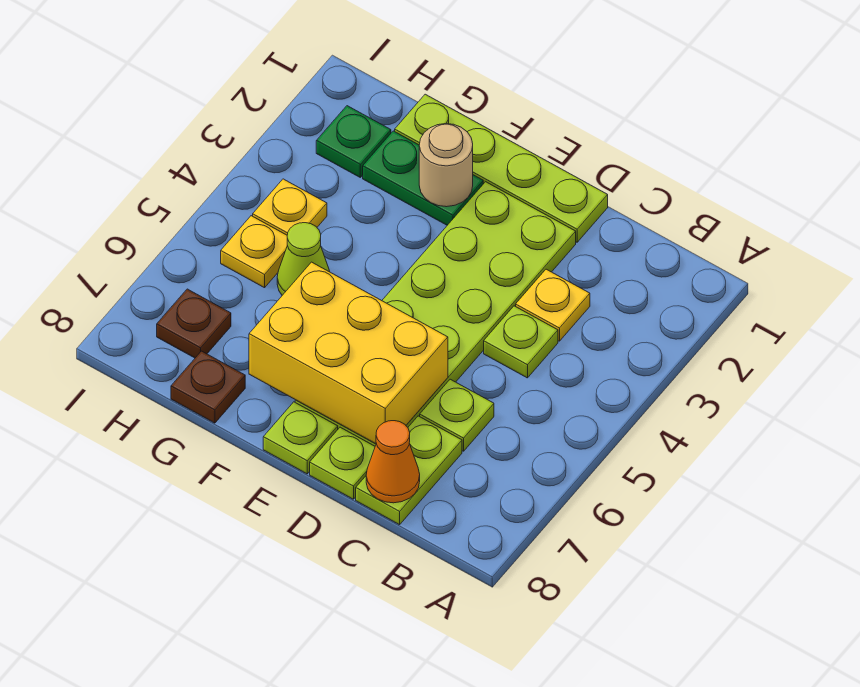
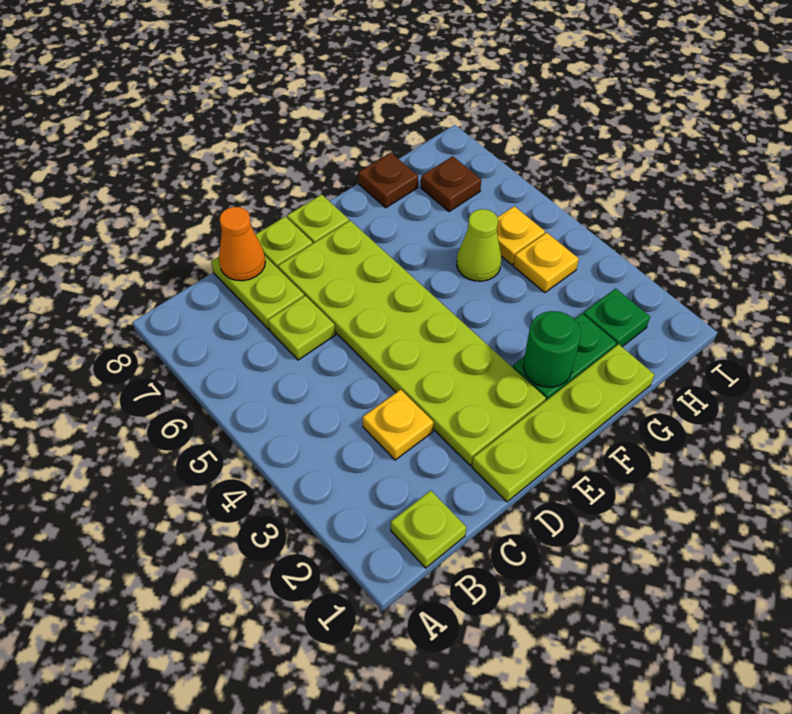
lime 1x1 plate [484,306,558,378] -> lime 1x1 plate moved to [391,490,466,568]
yellow 2x3 brick [249,262,448,444] -> none
tan 1x1 round brick [419,124,473,207] -> green 1x1 round brick [523,311,581,387]

